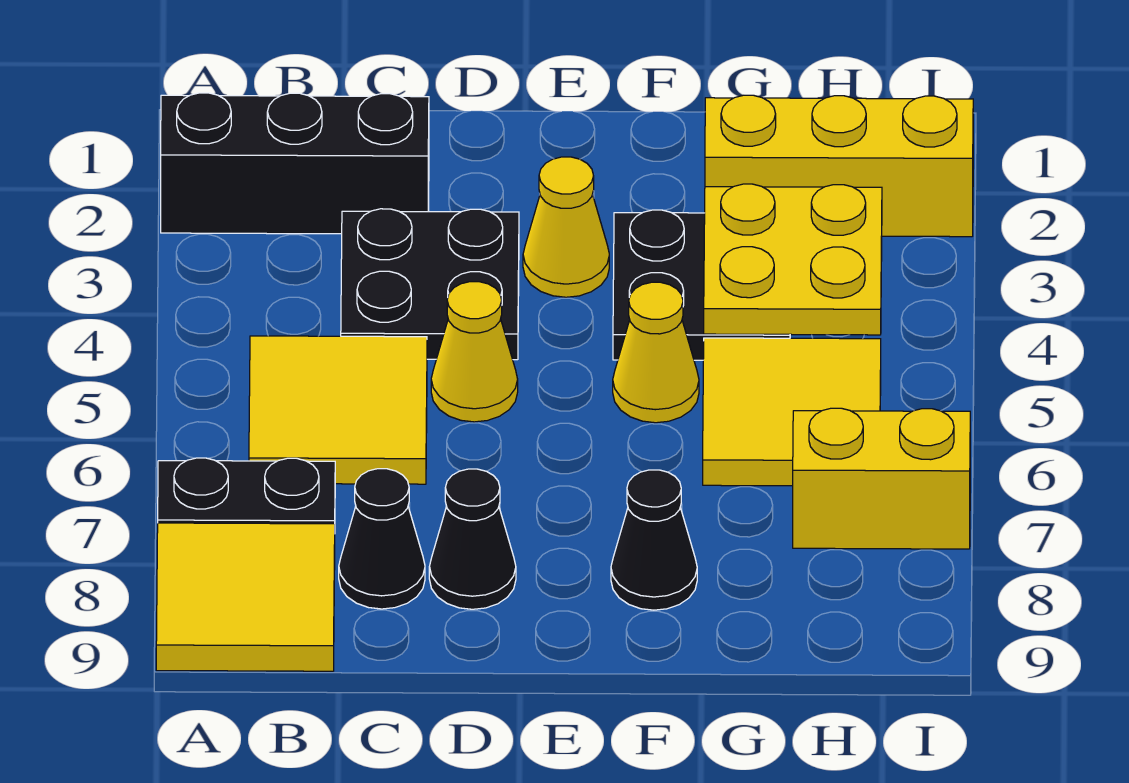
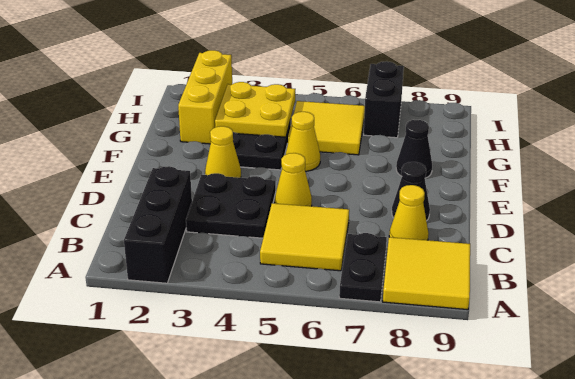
black 1x1 cone [339,469,425,609] -> yellow 1x1 cone [389,185,429,240]
yellow 1x2 brick [793,408,970,549] -> black 1x2 brick [364,61,404,138]

